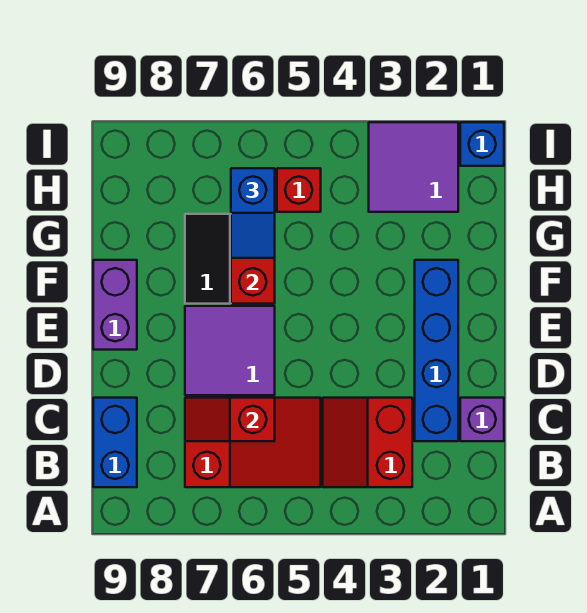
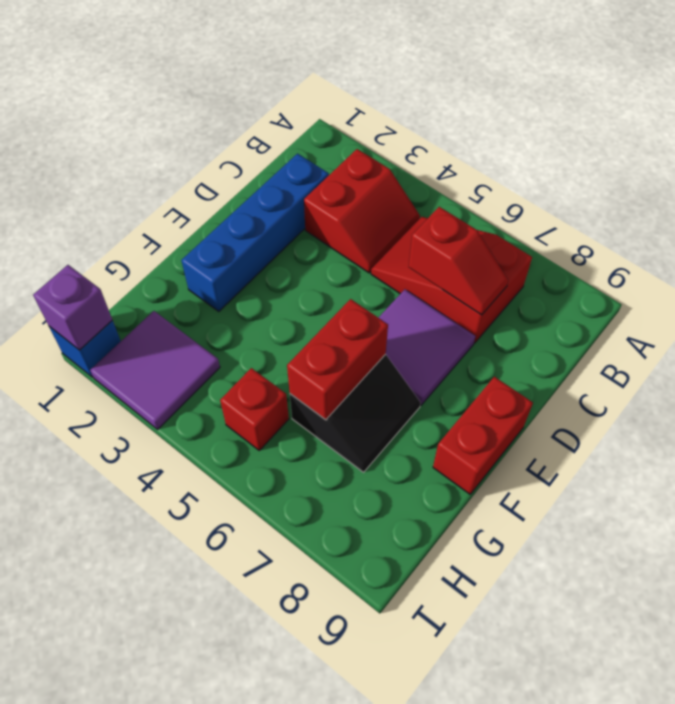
blue 1x2 brick [93,398,137,487] -> none
purple 1x1 brick [460,398,504,441] -> purple 1x1 brick moved to [33,265,112,350]
purple 1x2 brick [93,260,137,350] -> red 1x2 brick [433,377,533,494]
blue 1x2 slope [231,168,275,258] -> none

